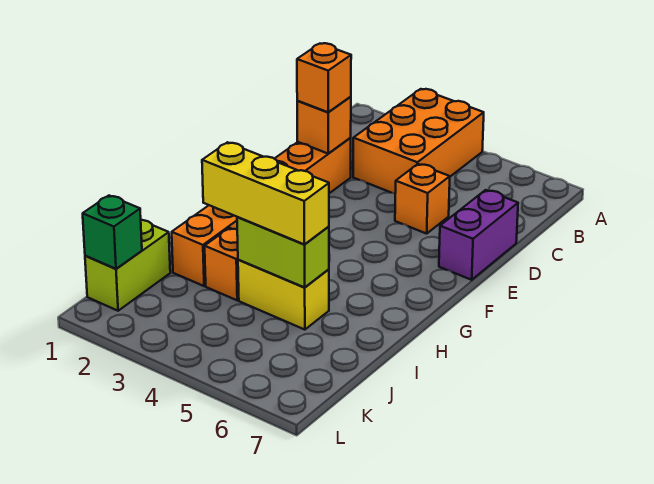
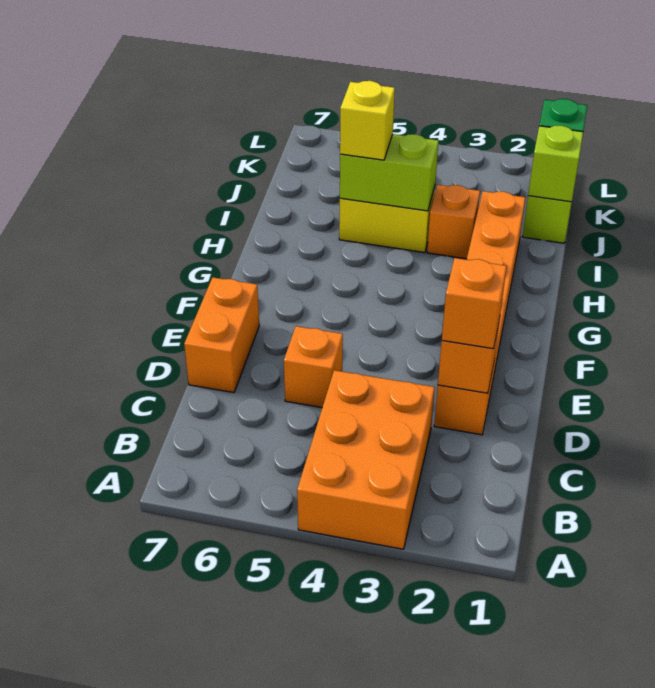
purple 1x2 brick [439,190,518,280] -> orange 1x2 brick [184,277,259,393]
yellow 1x3 brick [202,142,329,244] -> yellow 1x1 brick [340,81,395,160]
none -> lime 1x1 brick [528,126,583,202]

